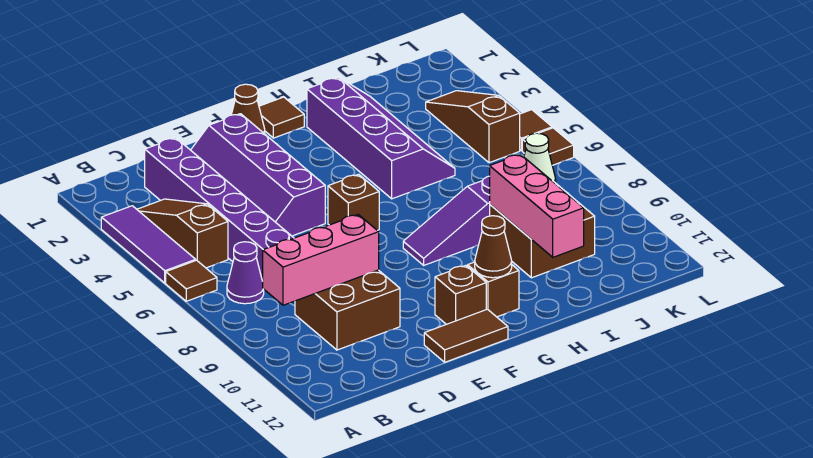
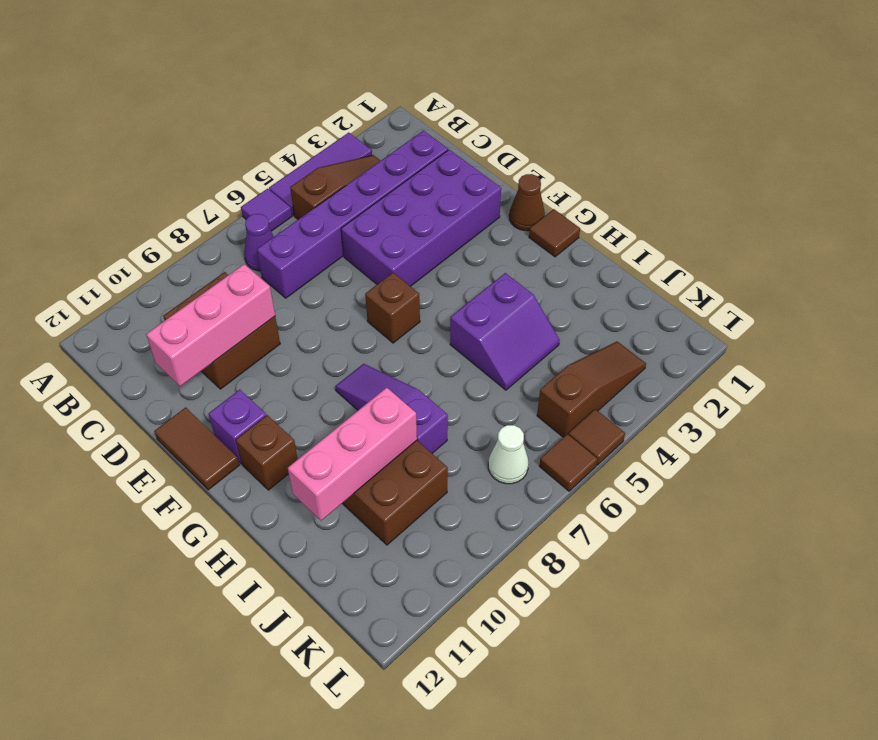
brown 1x1 tile [166,260,217,301] -> purple 1x1 tile [241,189,292,231]
pink 1x3 brick [263,215,379,305] -> pink 1x3 brick turned to [146,264,275,386]
purple 2x4 slope [191,114,325,236] -> purple 2x4 brick [341,150,501,286]
brown 1x1 brick [435,265,486,324] -> purple 1x1 brick [208,390,266,464]
brown 1x1 cone [475,216,512,278] -> none
purple 2x4 slope [307,77,455,199] -> purple 2x2 slope [450,273,560,390]

